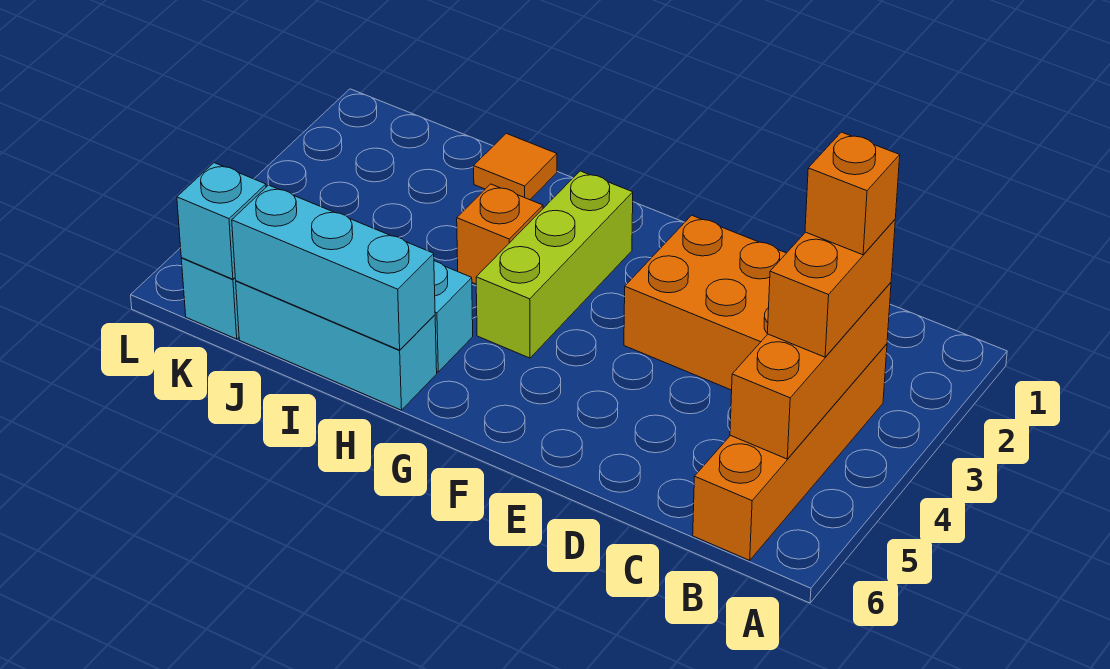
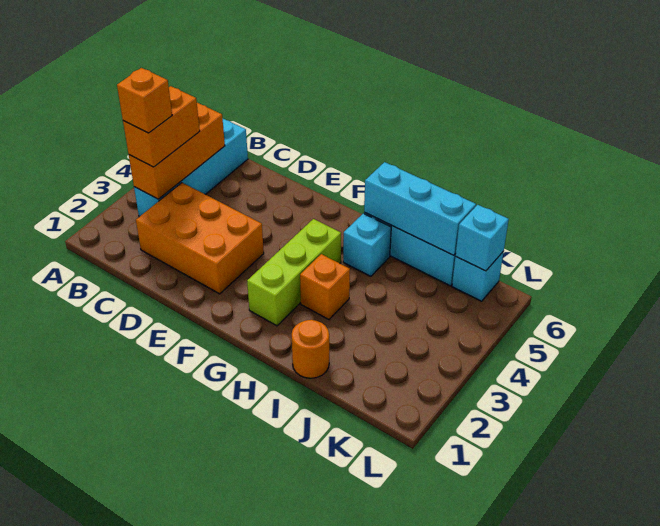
orange 1x4 brick [693,344,887,560] -> cyan 1x4 brick [134,119,248,217]
orange 1x1 tile [474,133,557,200] -> orange 1x1 round brick [292,320,329,378]

